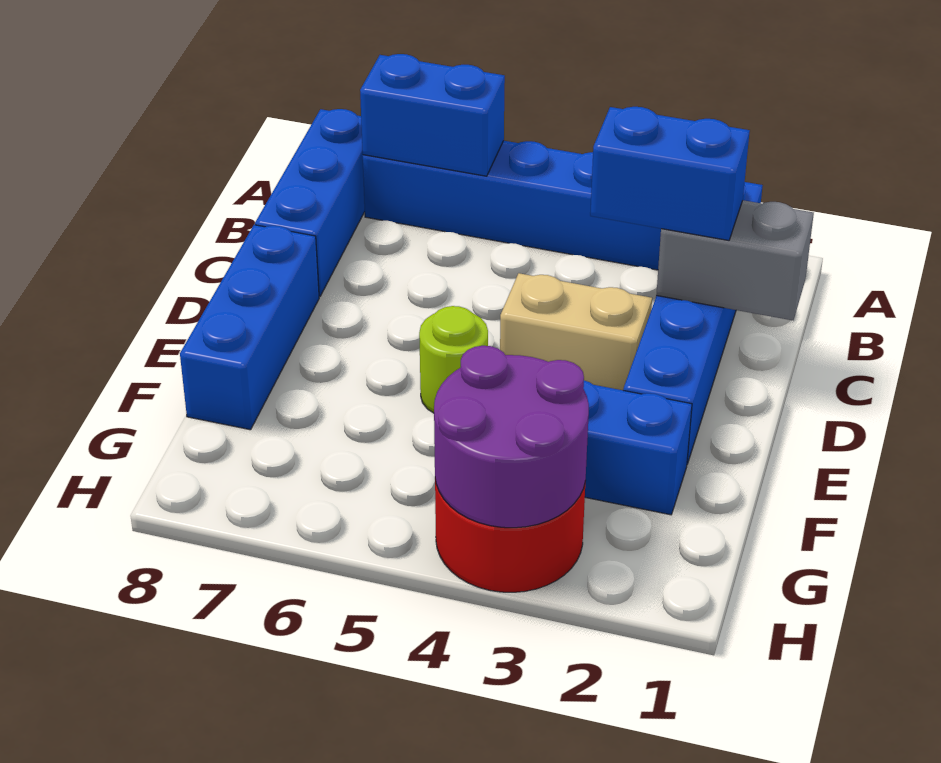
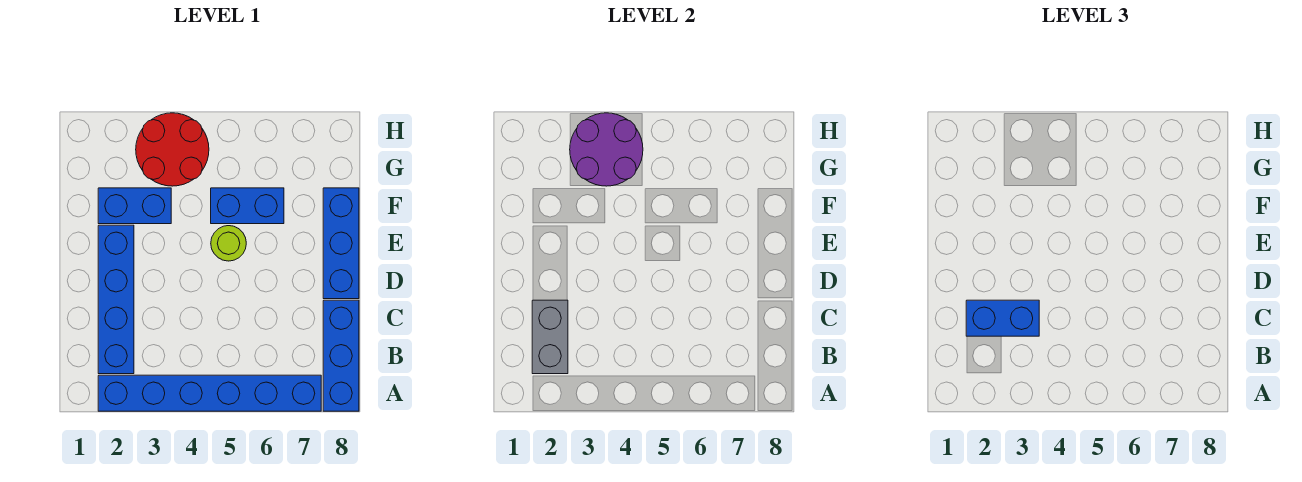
blue 1x2 brick [360,54,505,176] -> blue 1x2 brick moved to [211,188,284,224]
grey 1x2 brick [656,200,814,320] -> grey 1x2 brick turned to [532,300,568,374]
tan 1x2 brick [500,273,652,390] -> none

